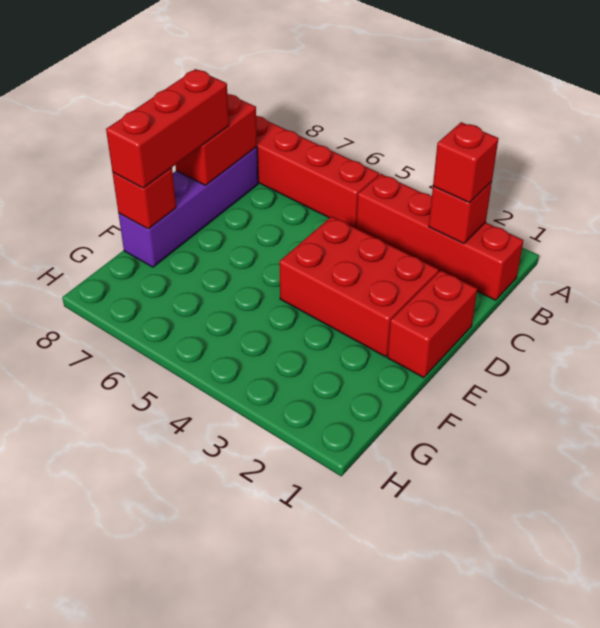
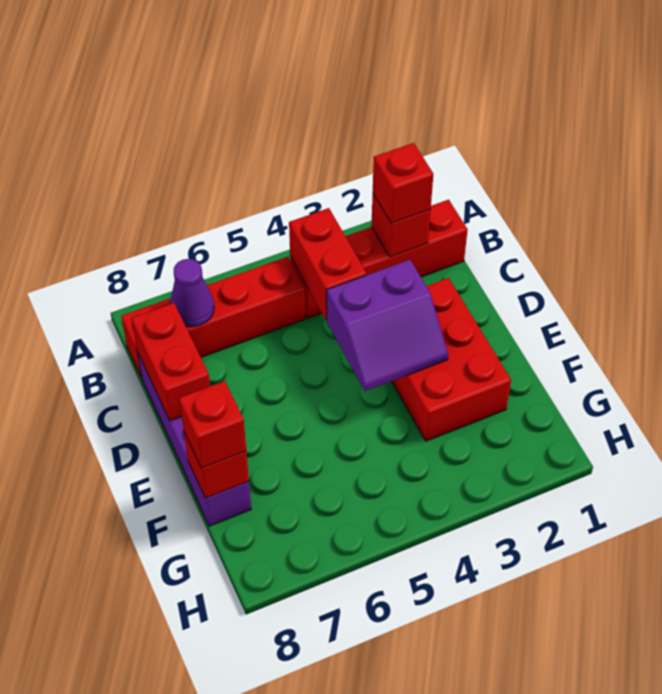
none -> purple 1x1 cone [170,259,214,327]
red 1x2 brick [387,270,477,378] -> red 1x2 brick moved to [289,208,367,320]
red 2x3 brick [279,216,439,357] -> red 2x3 brick turned to [392,278,511,441]
none -> purple 2x2 slope [327,260,448,391]
red 1x3 brick [106,69,229,188] -> red 1x1 brick [179,381,246,468]

